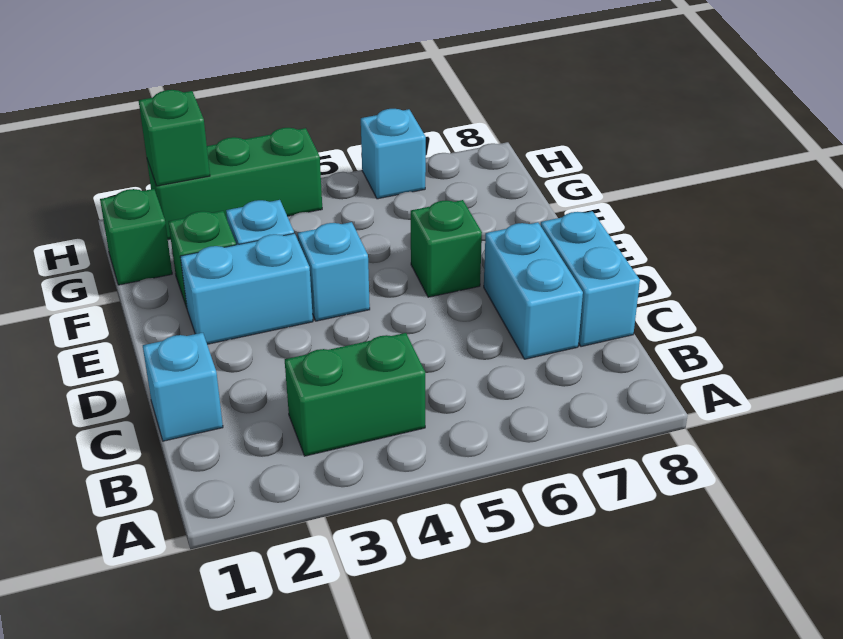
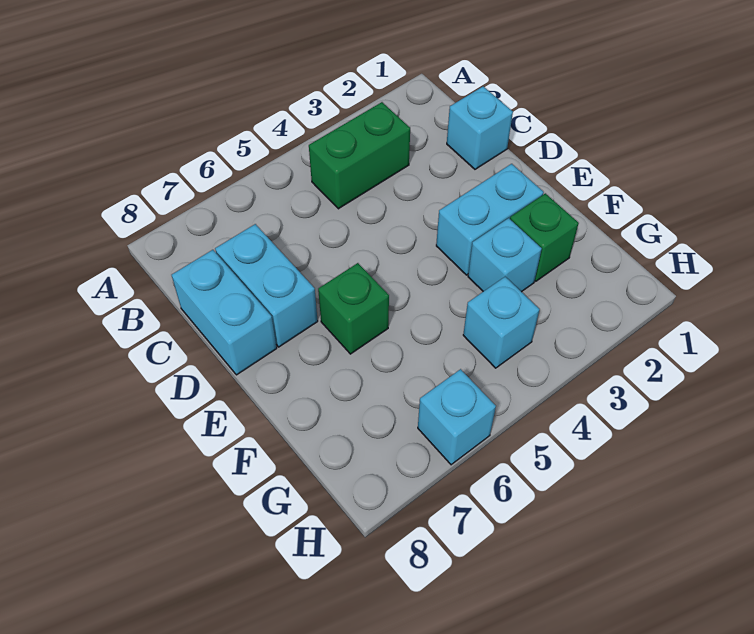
cyan 1x1 brick [298,222,370,321] -> cyan 1x1 brick moved to [463,277,540,368]
green 1x1 brick [100,189,172,285] -> none
green 1x3 brick [147,128,322,240] -> none
green 1x1 brick [139,90,210,186] -> none

